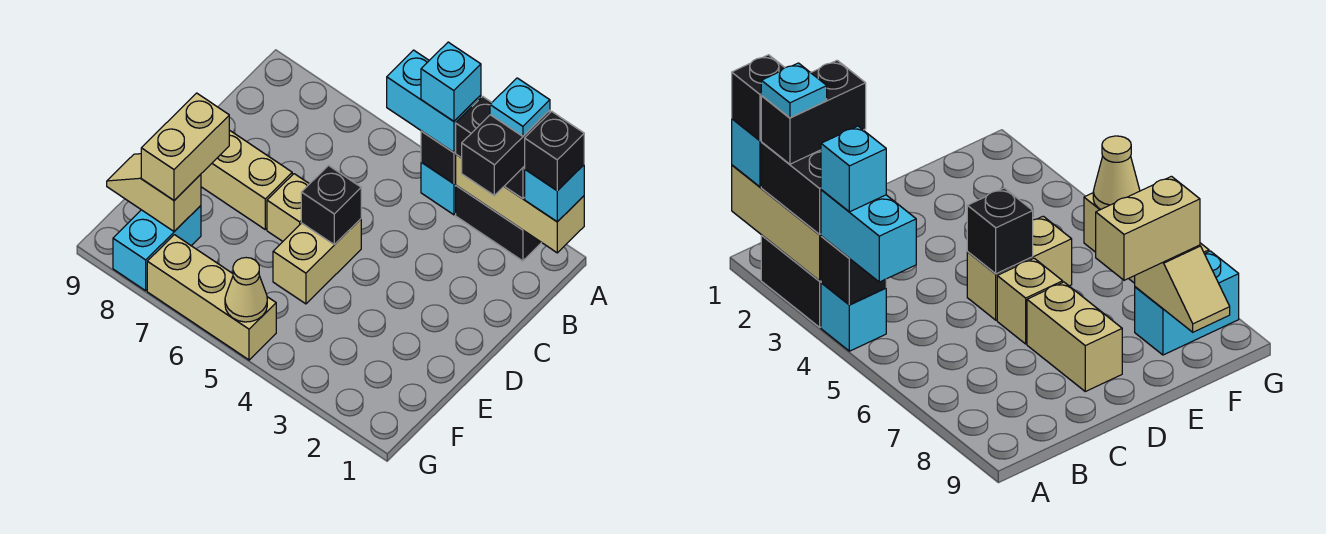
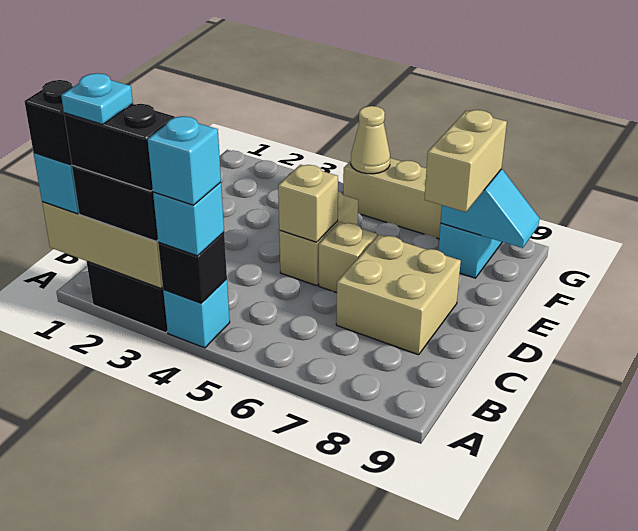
black 1x2 brick [462,110,550,195] -> black 1x2 brick turned to [64,104,175,191]
cyan 1x2 brick [387,50,481,153] -> cyan 1x1 brick [153,182,224,256]
black 1x1 brick [301,166,361,245] -> tan 1x1 brick [278,165,338,242]
tan 1x2 brick [201,130,292,229] -> tan 2x2 brick [336,235,461,355]
tan 1x2 slope [107,154,201,231] -> cyan 1x2 slope [441,169,539,248]

